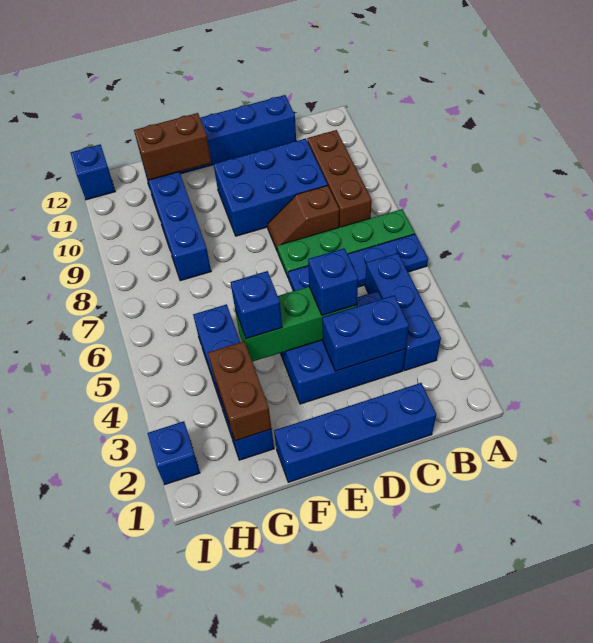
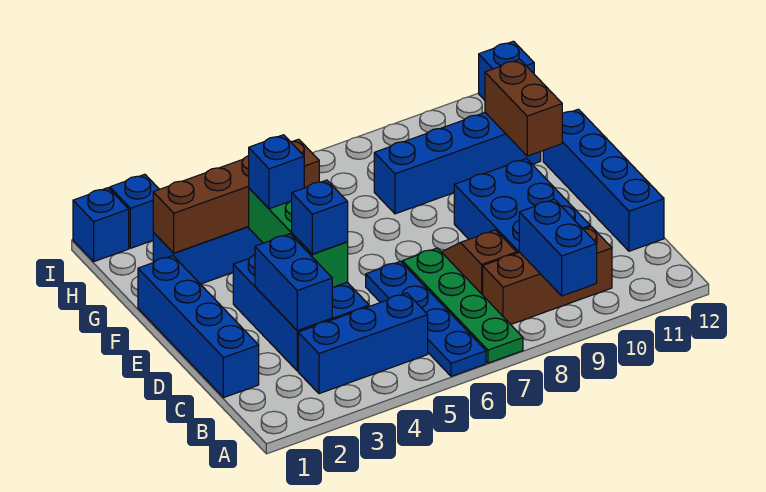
none -> blue 1x2 brick [519,199,597,296]
brown 1x2 brick [208,341,272,441] -> brown 1x4 brick [153,139,319,253]
none -> blue 1x1 brick [73,188,129,261]

